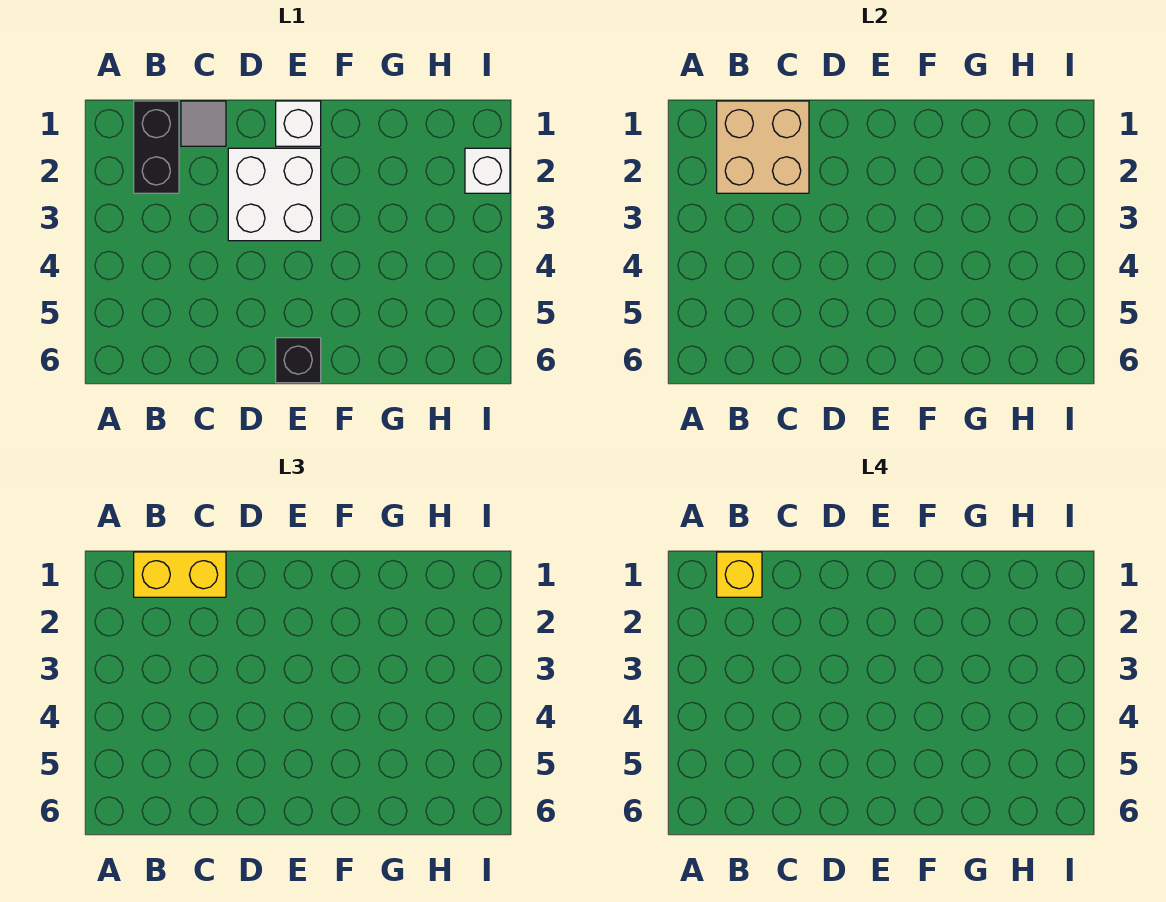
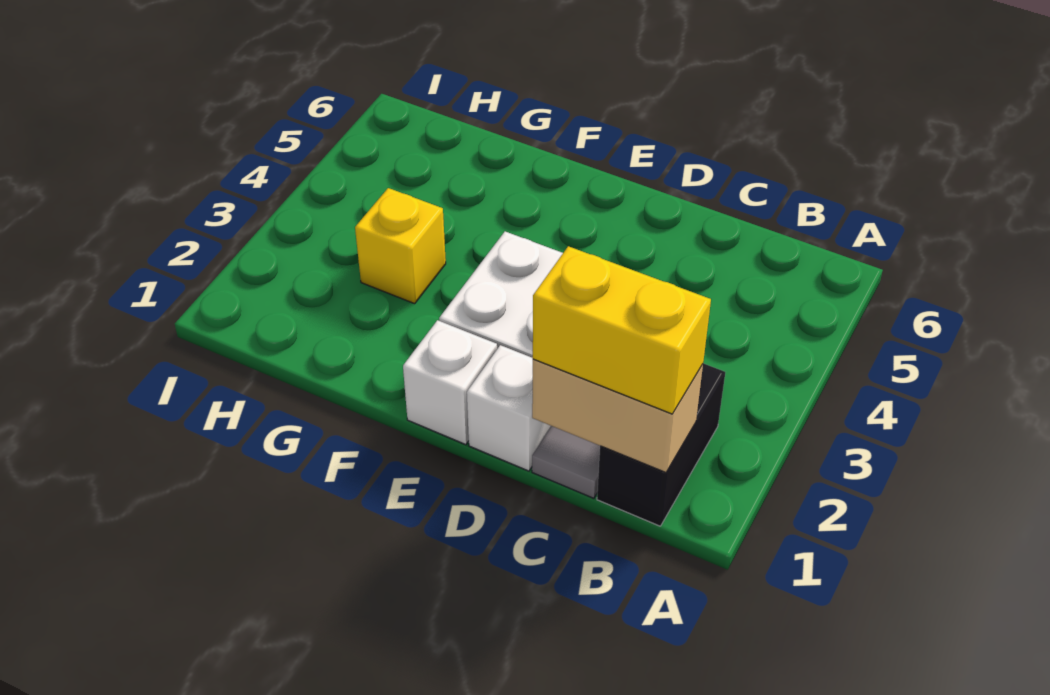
tan 2x2 brick [717,101,809,193] -> tan 1x2 brick [532,359,703,472]
yellow 1x1 brick [717,552,762,597] -> yellow 1x1 brick moved to [355,188,446,304]
black 1x1 brick [276,338,321,383] -> none
white 1x1 brick [465,148,510,193] -> white 1x1 brick moved to [467,345,551,471]

